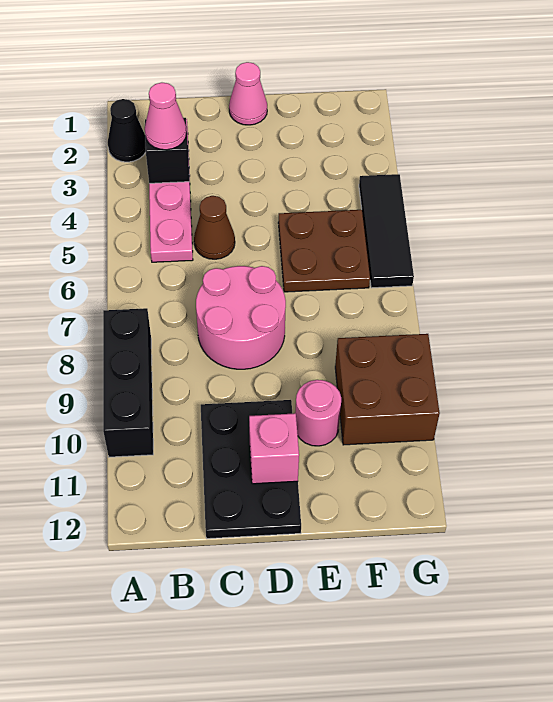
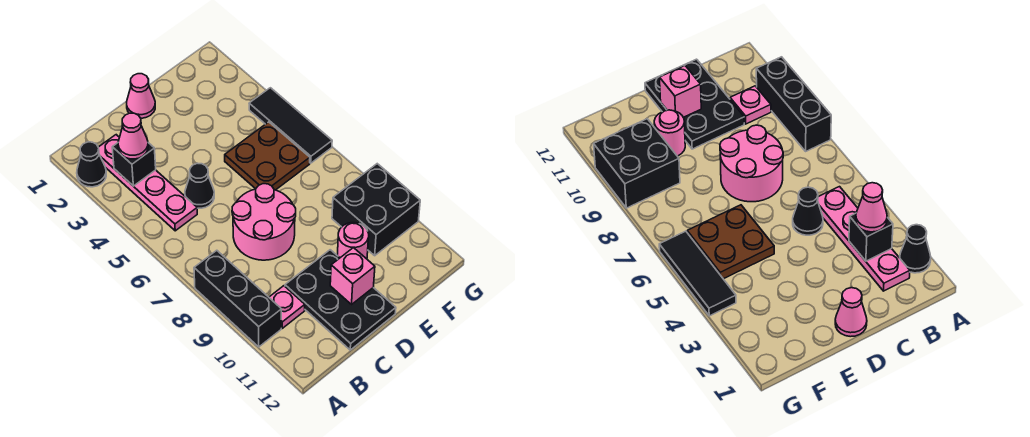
none -> pink 1x1 plate [269,286,305,328]
brown 1x1 cone [194,196,235,259] -> black 1x1 cone [185,163,214,208]
brown 2x2 brick [335,334,440,445] -> black 2x2 brick [332,164,420,256]

